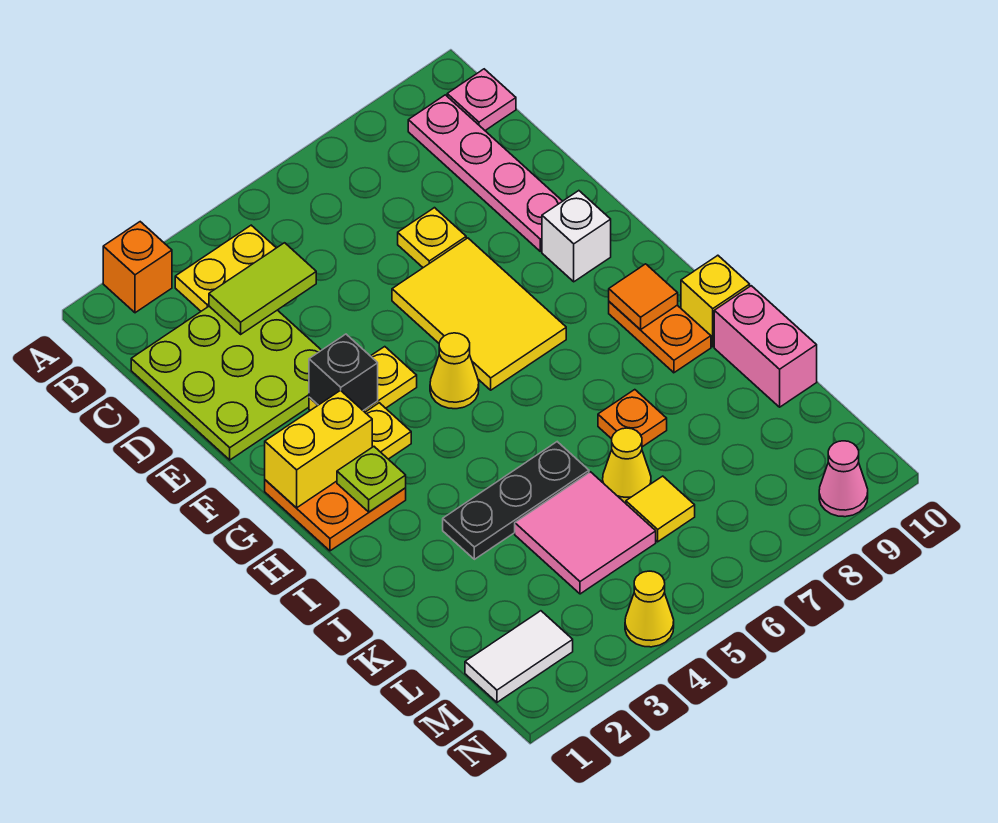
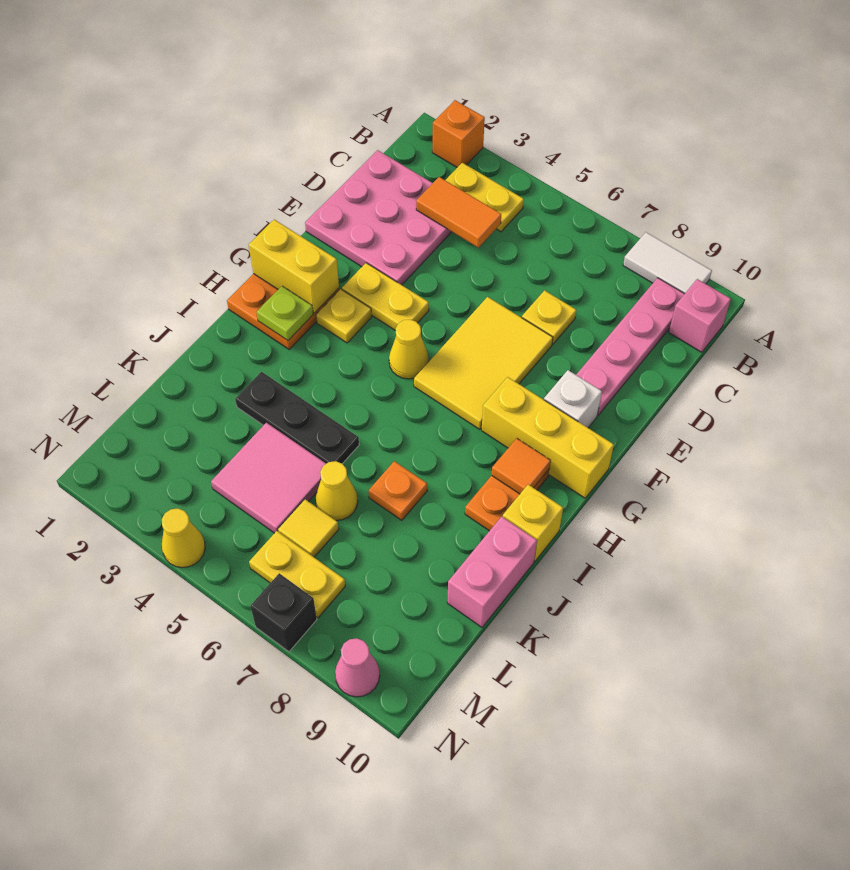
pink 1x1 plate [447,69,516,130] -> pink 1x1 brick [669,279,731,352]
lime 3x3 plate [131,306,321,460] -> pink 3x3 plate [305,150,452,285]
lime 1x2 tile [209,243,316,334] -> orange 1x2 tile [416,177,501,247]
black 1x1 brick [309,334,378,411] -> black 1x1 brick moved to [250,573,317,652]
none -> yellow 1x3 brick [482,377,614,498]
white 1x2 tile [465,611,573,702] -> white 1x2 tile moved to [623,232,712,294]
none -> yellow 1x2 plate [249,531,345,618]

